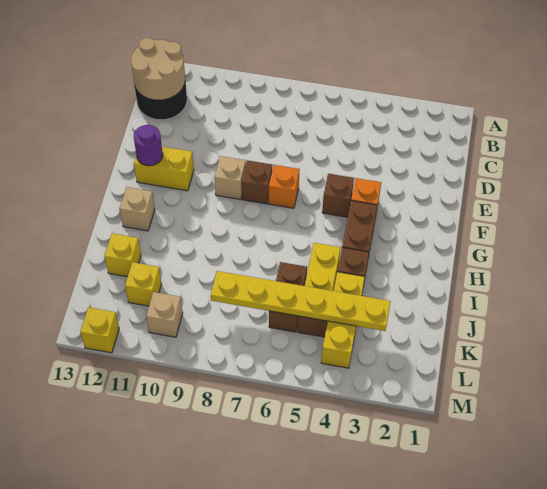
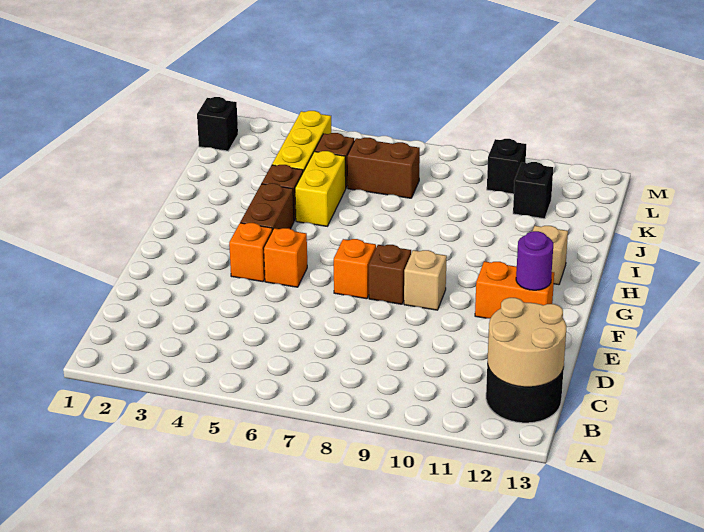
brown 1x1 brick [322,174,354,217] -> orange 1x1 brick [264,228,307,287]
yellow 1x2 brick [134,147,194,191] -> orange 1x2 brick [475,261,554,318]
brown 1x2 brick [269,262,307,332] -> brown 1x2 brick turned to [347,138,420,198]
yellow 1x1 brick [104,233,141,277] -> none
yellow 1x6 plate [211,271,391,331] -> none
yellow 1x1 brick [125,262,162,306] -> black 1x1 brick [513,162,553,219]
none -> black 1x1 brick [197,97,238,151]
tan 1x1 brick [146,292,183,337] -> black 1x1 brick [487,139,526,194]
yellow 1x1 brick [80,307,119,353] -> none

